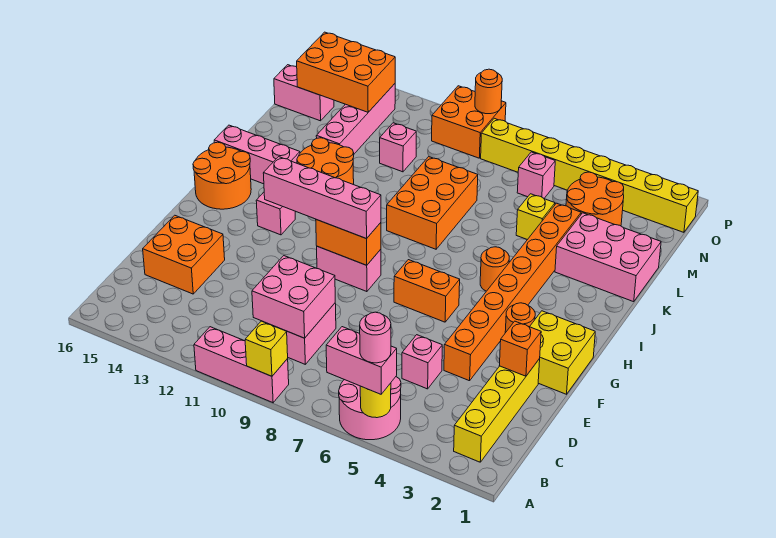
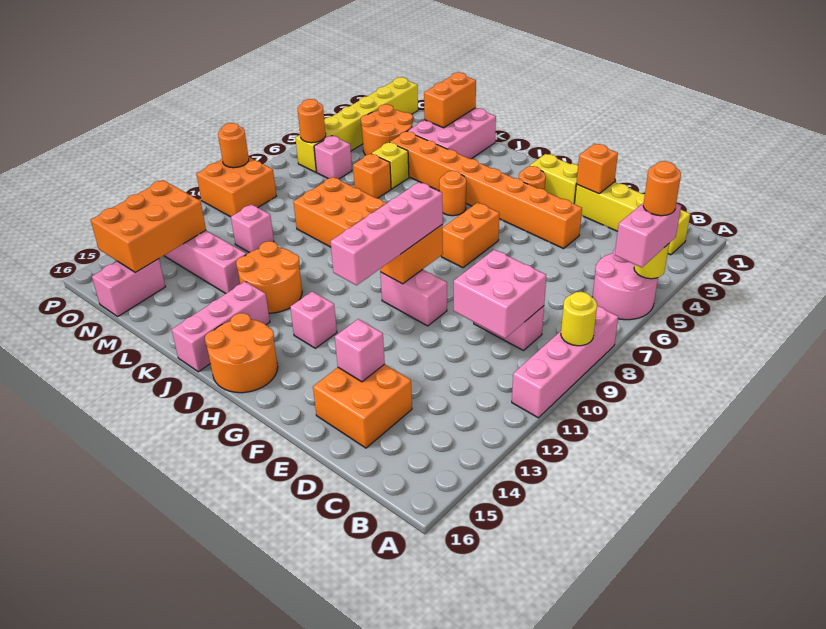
pink 1x1 round brick [360,312,391,363] -> orange 1x1 round brick [643,161,681,216]
pink 1x3 brick [194,327,289,403] -> pink 1x4 brick [512,306,618,418]
yellow 1x1 brick [245,321,288,376] -> yellow 1x1 round brick [561,292,597,346]
pink 1x1 brick [402,335,442,389] -> pink 1x1 brick moved to [335,319,385,382]
yellow 2x2 brick [530,311,595,394] -> yellow 1x2 brick [530,154,578,204]
pink 1x2 brick [317,246,381,292] -> pink 1x2 brick turned to [380,269,447,326]
none -> orange 1x2 brick [424,72,476,128]
none -> orange 1x1 brick [353,154,391,198]
yellow 1x8 brick [481,118,698,232] -> yellow 1x6 brick [295,77,418,172]
none -> orange 1x1 round brick [298,99,326,143]

